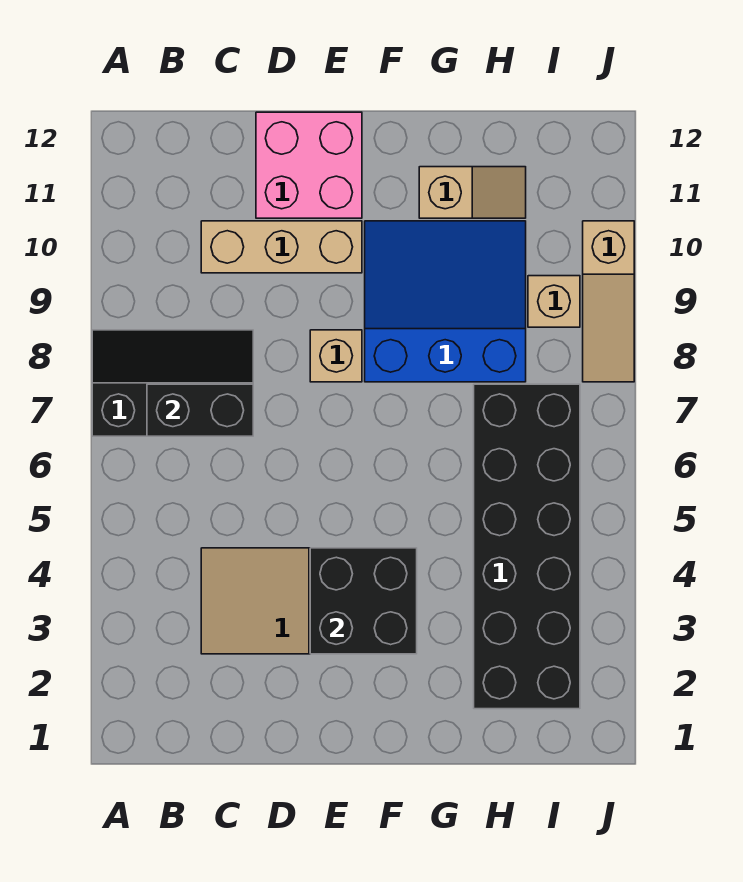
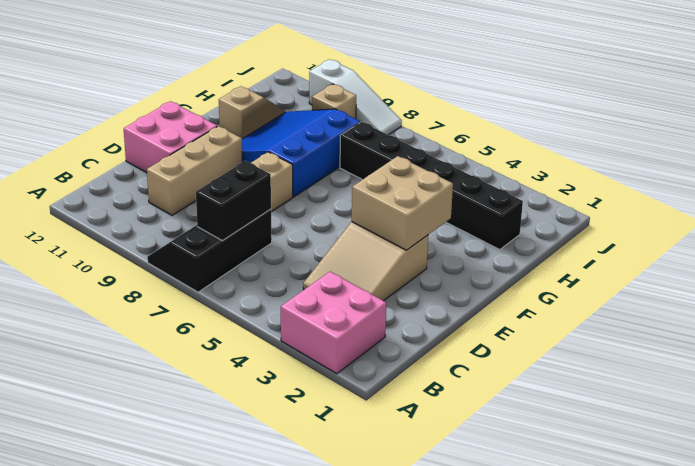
none -> pink 2x2 brick [281,272,386,374]
black 2x2 brick [310,548,417,654] -> tan 2x2 brick [352,156,453,250]
black 2x6 brick [474,384,580,709] -> black 1x6 brick [340,122,523,250]
tan 1x3 slope [583,221,634,382] -> white 1x3 slope [309,59,402,135]

